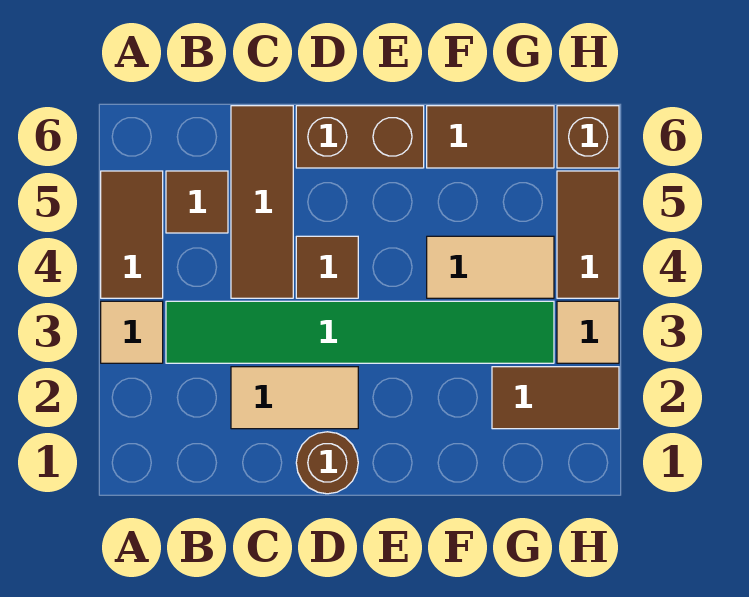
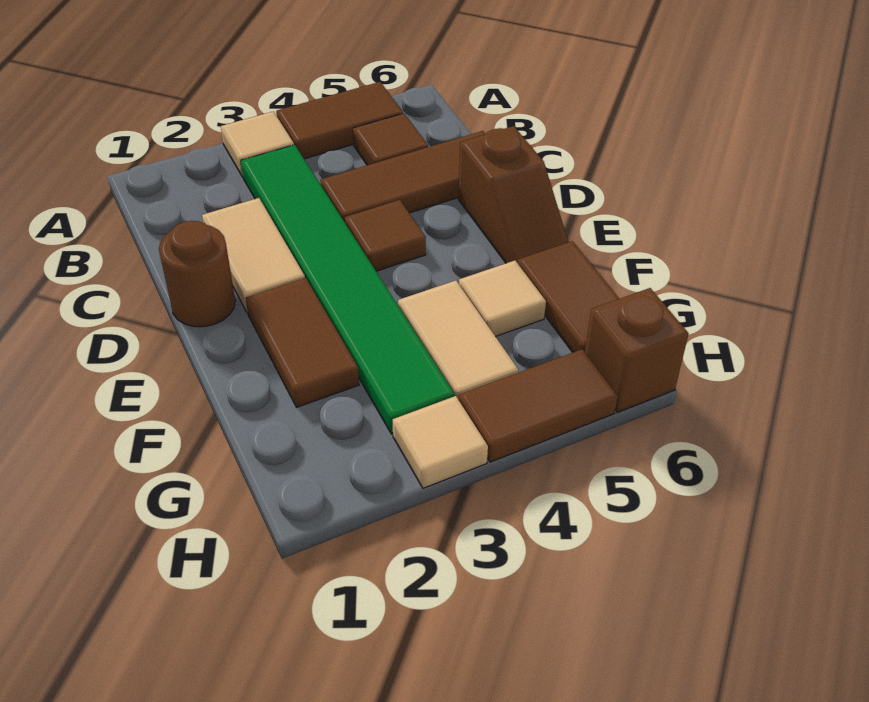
brown 1x2 brick [296,106,424,168] -> brown 1x2 slope [458,126,568,263]
none -> tan 1x1 tile [459,260,546,336]
brown 1x2 tile [492,367,619,429] -> brown 1x2 tile moved to [246,278,359,407]

